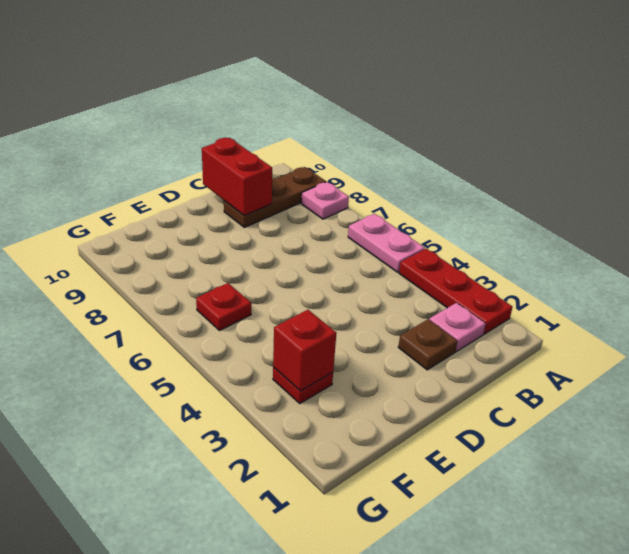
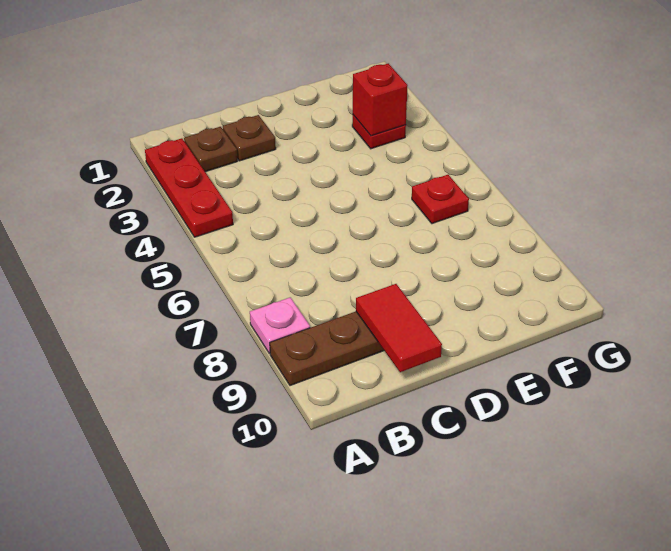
pink 1x2 plate [348,214,425,272] -> none
pink 1x1 plate [429,303,486,351] -> brown 1x1 plate [184,127,237,172]
red 1x2 brick [202,138,272,216] -> red 1x2 tile [356,284,442,372]

